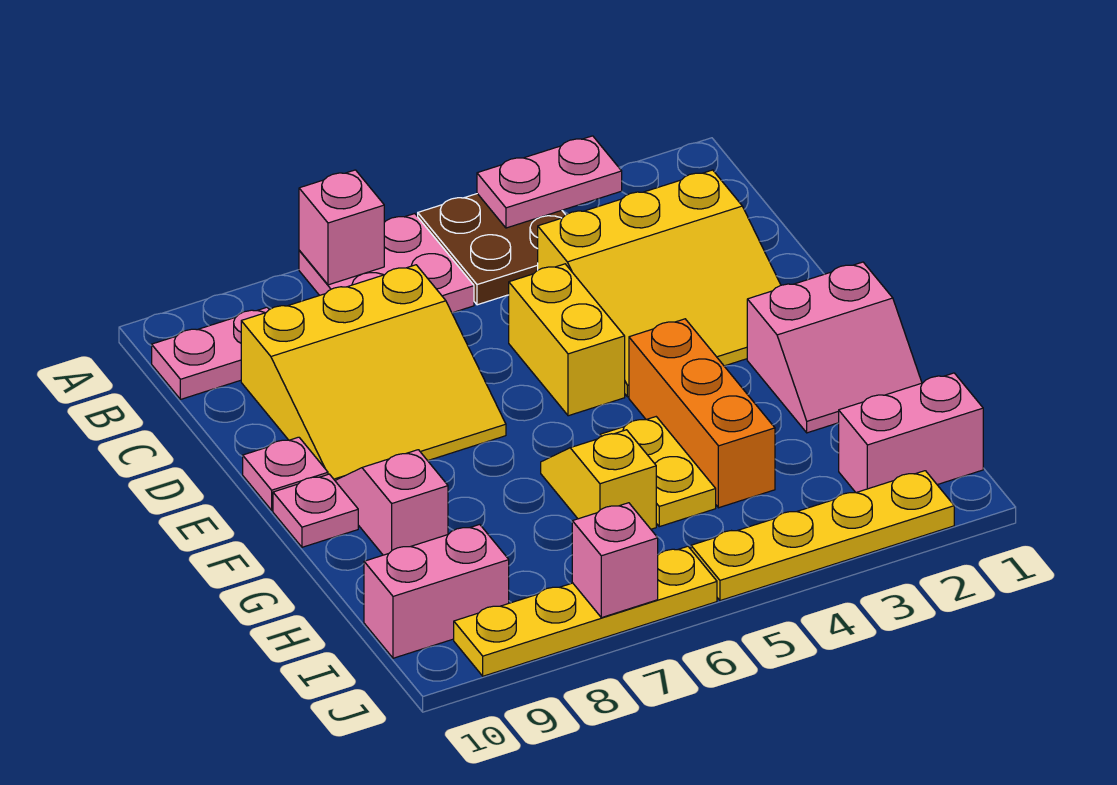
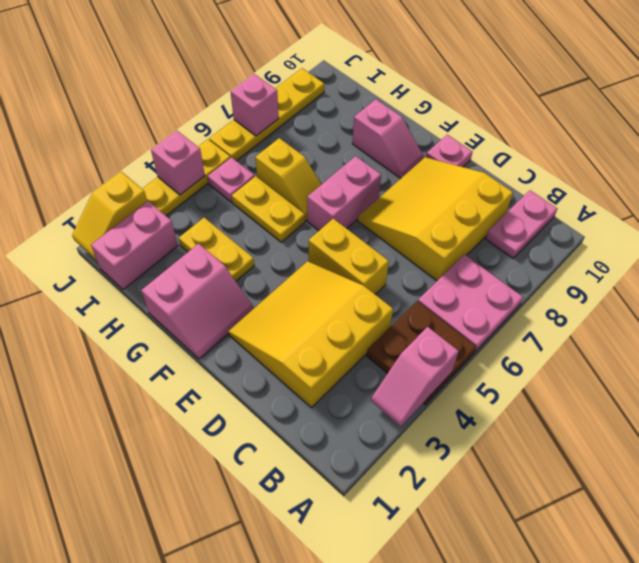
pink 1x2 plate [477,136,622,228] -> pink 1x2 slope [371,327,459,426]
pink 1x1 brick [299,170,384,285] -> pink 1x1 brick moved to [151,131,205,195]
pink 2x2 slope [747,262,922,433] -> pink 2x2 slope turned to [141,244,254,359]
orange 1x3 brick [629,319,775,508] -> none
pink 1x1 plate [273,474,358,547] -> pink 1x1 plate moved to [207,157,255,202]
none -> yellow 1x2 plate [179,218,254,281]
pink 1x2 brick [364,525,509,658] -> pink 1x2 brick moved to [307,156,381,231]
none -> yellow 1x2 slope [72,172,147,260]

